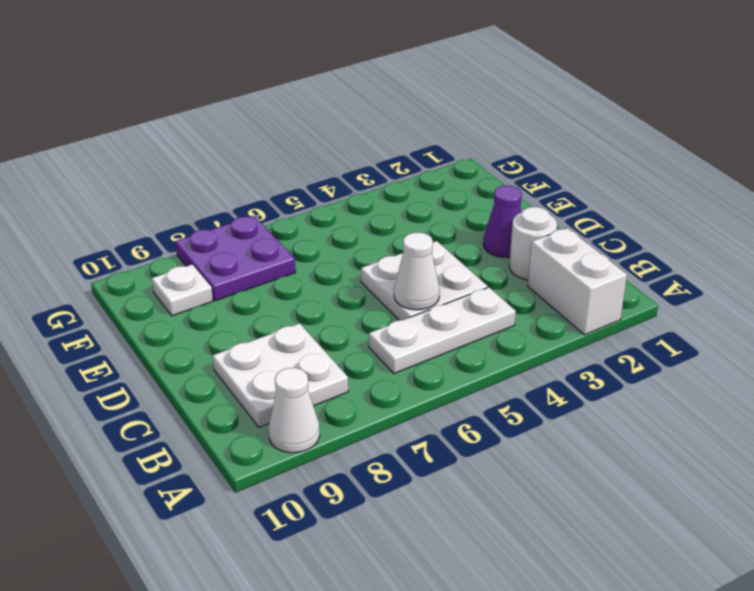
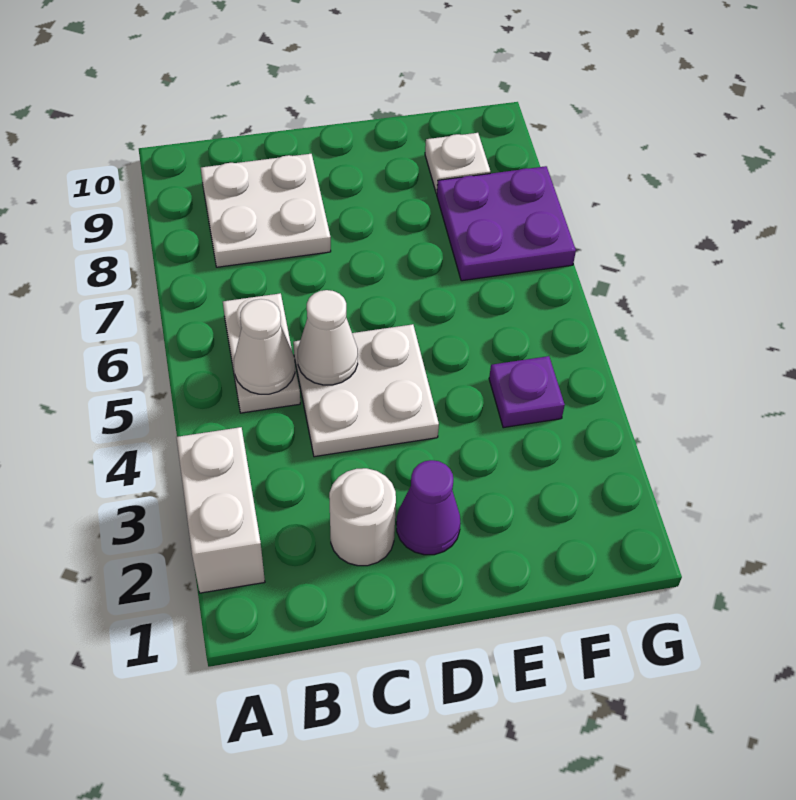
white 1x2 brick [528,228,627,335] -> white 1x2 brick turned to [176,427,265,593]
white 1x1 cone [269,368,320,453] -> white 1x1 cone moved to [234,299,295,394]
white 1x3 plate [369,287,516,374] -> white 1x2 plate [223,293,300,413]
none -> purple 1x1 plate [489,356,565,428]

